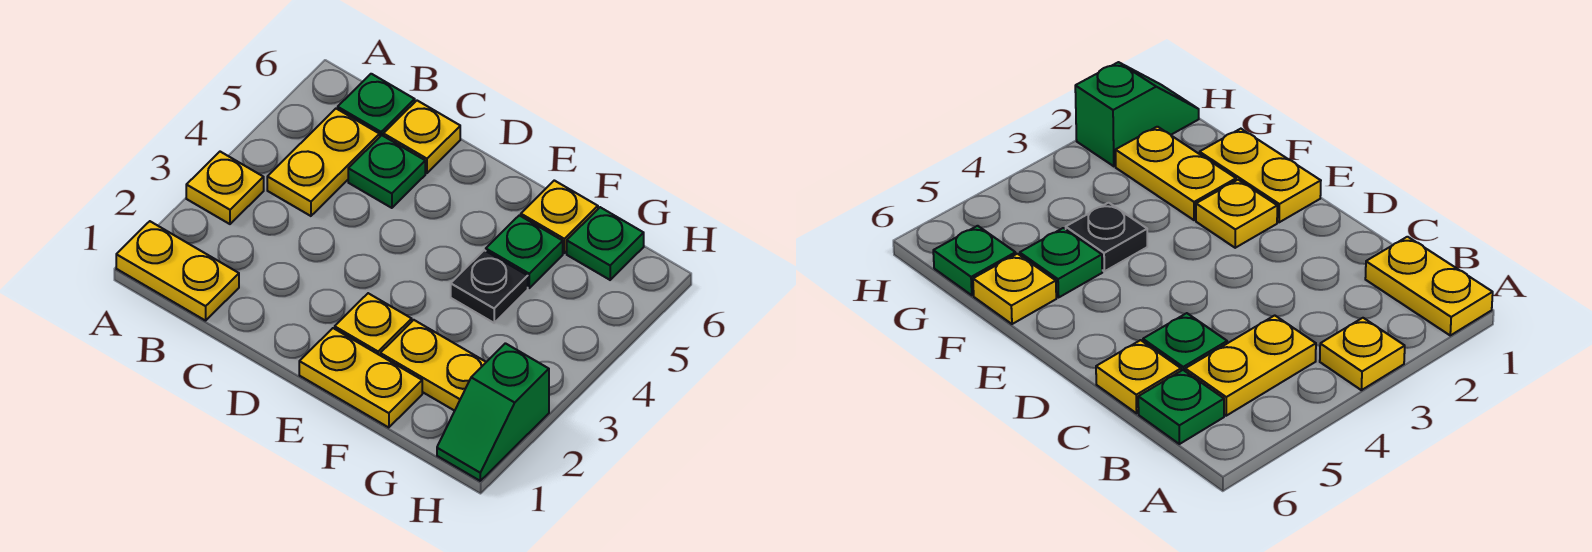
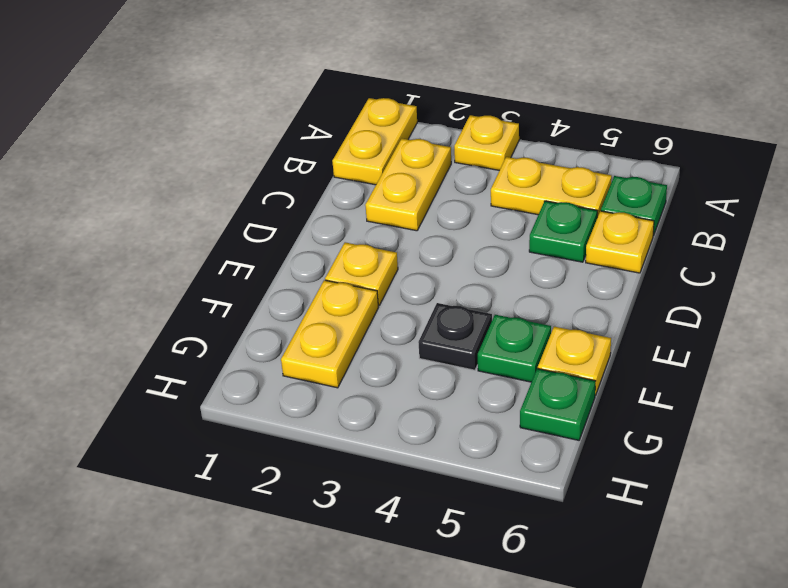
yellow 1x2 plate [299,328,422,428] -> yellow 1x2 plate moved to [365,139,451,231]
green 1x2 slope [437,343,549,481] -> none

